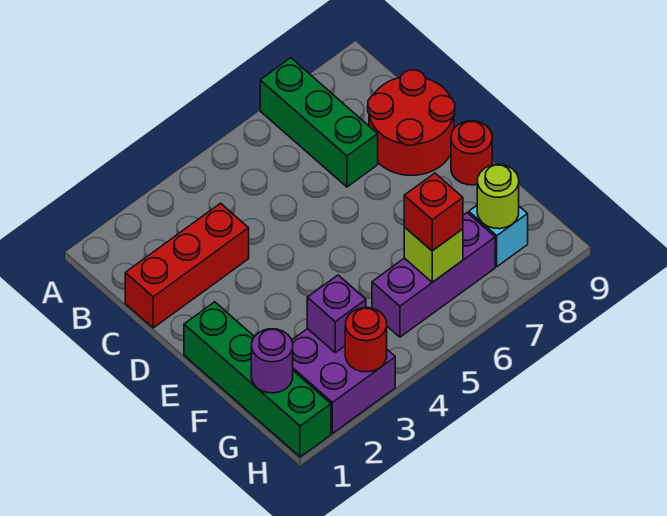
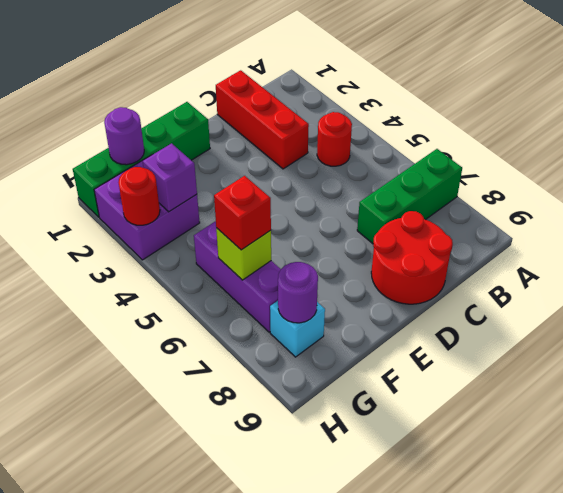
red 1x1 round brick [451,121,492,185] -> red 1x1 round brick moved to [317,112,352,166]
lime 1x1 round brick [477,164,519,229] -> purple 1x1 round brick [278,262,318,323]

